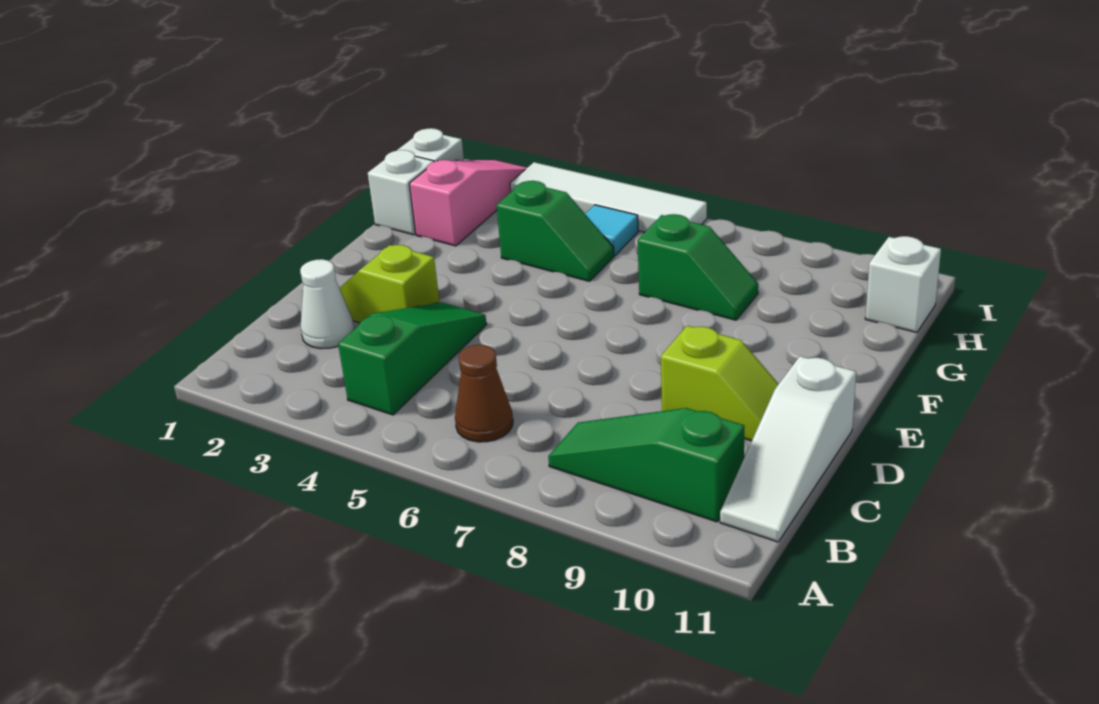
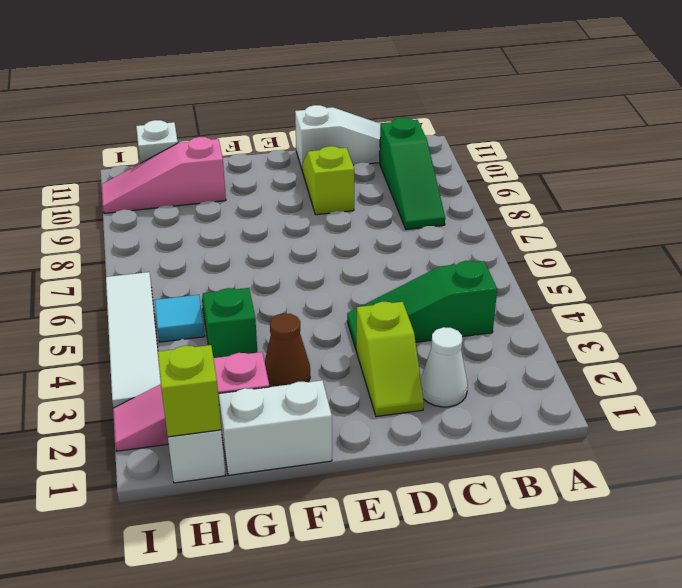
brown 1x1 cone [455,345,513,442] -> brown 1x1 cone moved to [265,313,310,387]
white 1x1 brick [368,150,434,235] -> white 1x2 brick [219,380,332,475]
green 1x2 slope [638,214,758,320] -> none
none -> pink 1x3 slope [102,137,226,213]
none -> lime 1x1 brick [158,345,221,437]

